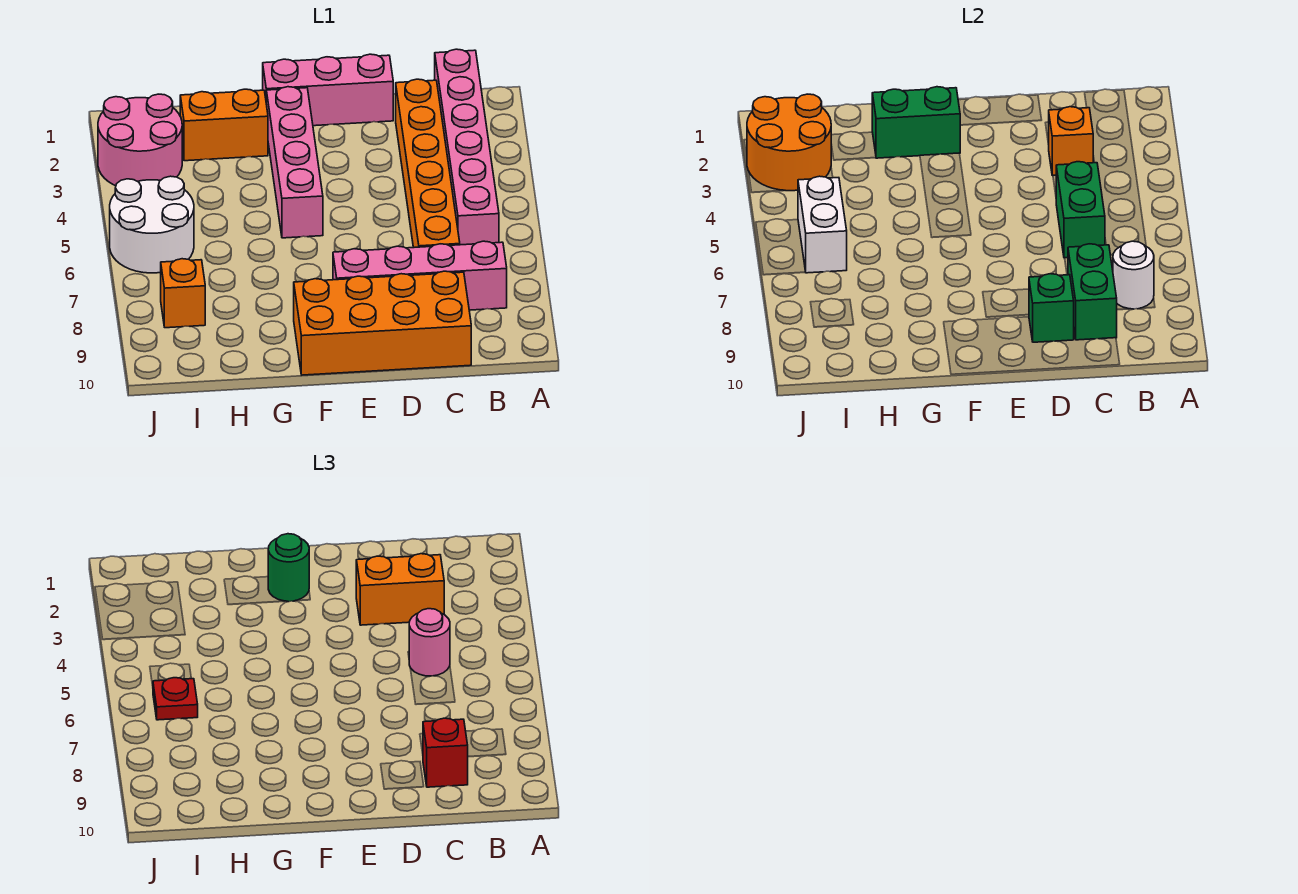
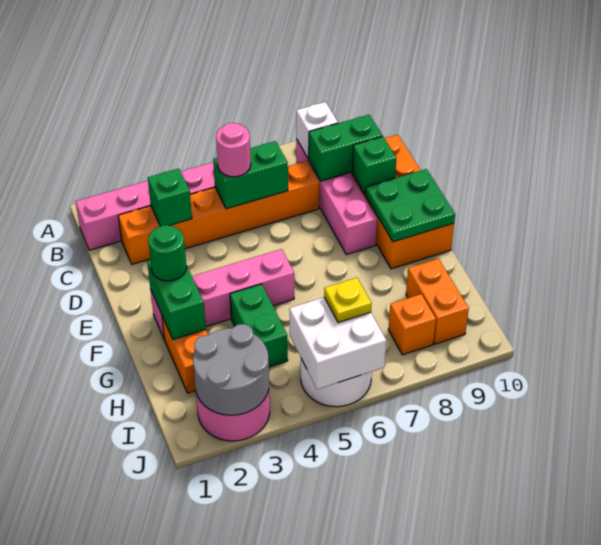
white 1x1 round brick [1113,241,1154,309] -> white 1x1 brick [296,102,338,159]
orange 1x1 brick [1049,107,1093,176] -> green 1x1 brick [148,169,192,226]
orange 1x2 brick [356,554,444,625] -> orange 1x2 brick moved to [406,259,469,344]
red 1x1 brick [423,718,468,787] -> none
pink 1x3 brick [263,54,393,126] -> none
none -> green 2x2 plate [366,169,455,242]
none -> green 1x2 brick [230,284,288,367]
orange 2x2 round brick [747,94,831,191] -> grey 2x2 round brick [193,324,269,415]
white 1x2 brick [798,176,847,273] -> white 2x2 brick [289,297,386,389]
red 1x1 plate [153,678,198,720] -> yellow 1x1 plate [324,278,372,323]

